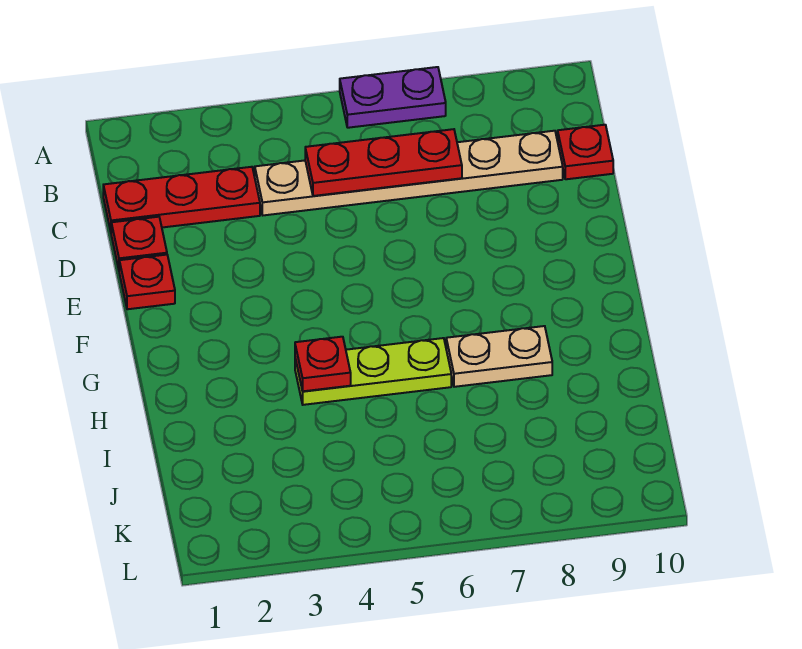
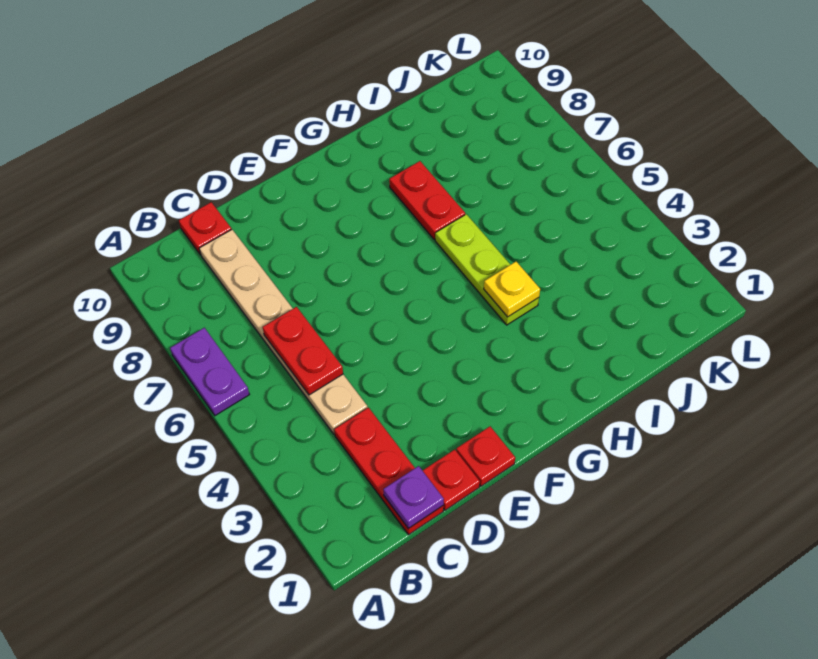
none -> purple 1x1 plate [383,466,444,529]
red 1x3 plate [305,129,462,196] -> red 1x2 plate [263,307,343,395]
red 1x1 plate [295,337,351,391] -> yellow 1x1 plate [484,262,540,317]
tan 1x2 plate [446,326,552,387] -> red 1x2 plate [389,161,465,240]

